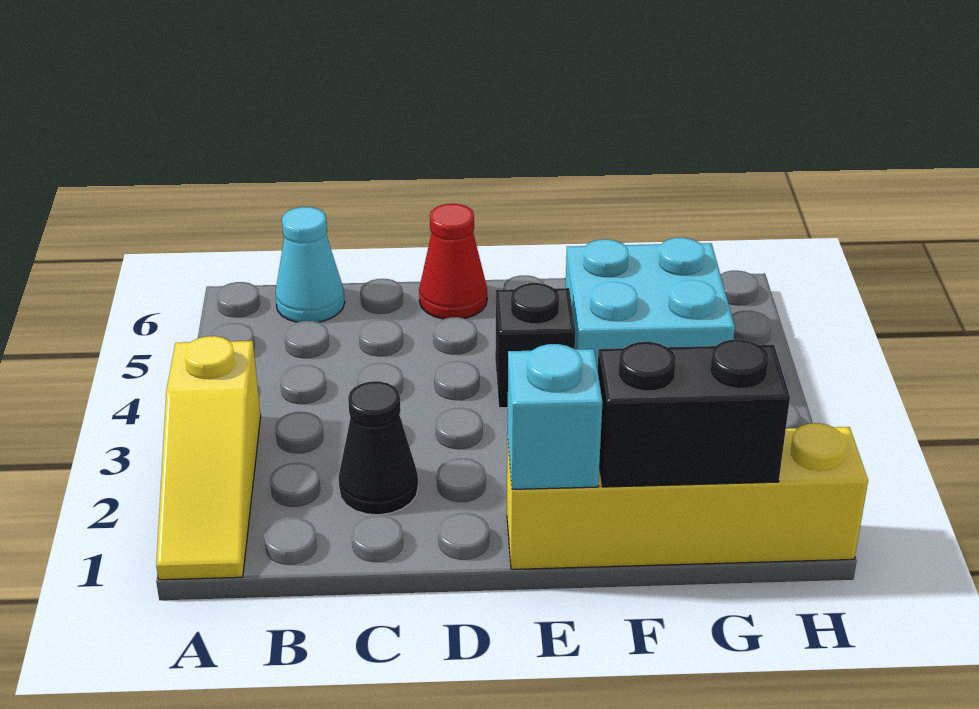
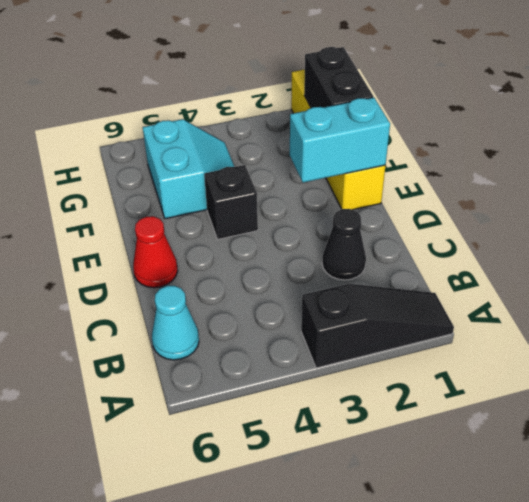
yellow 1x3 slope [156,336,261,580] -> black 1x3 slope [301,284,454,368]
cyan 1x1 brick [507,344,603,489] -> cyan 1x2 brick [290,97,390,183]
cyan 2x2 brick [565,238,735,369] -> cyan 2x2 slope [143,119,234,219]

